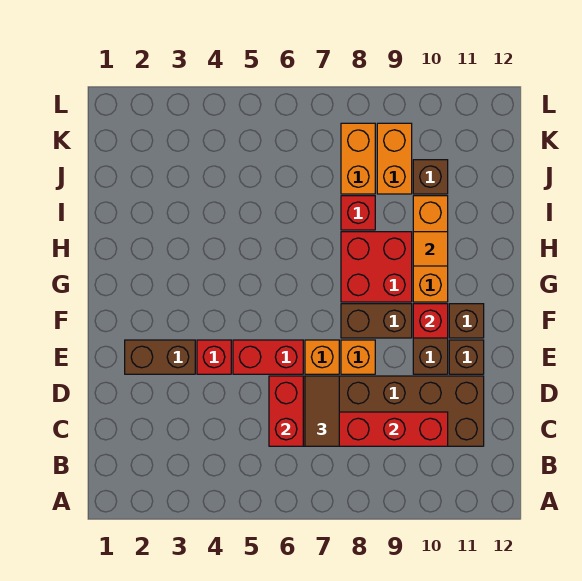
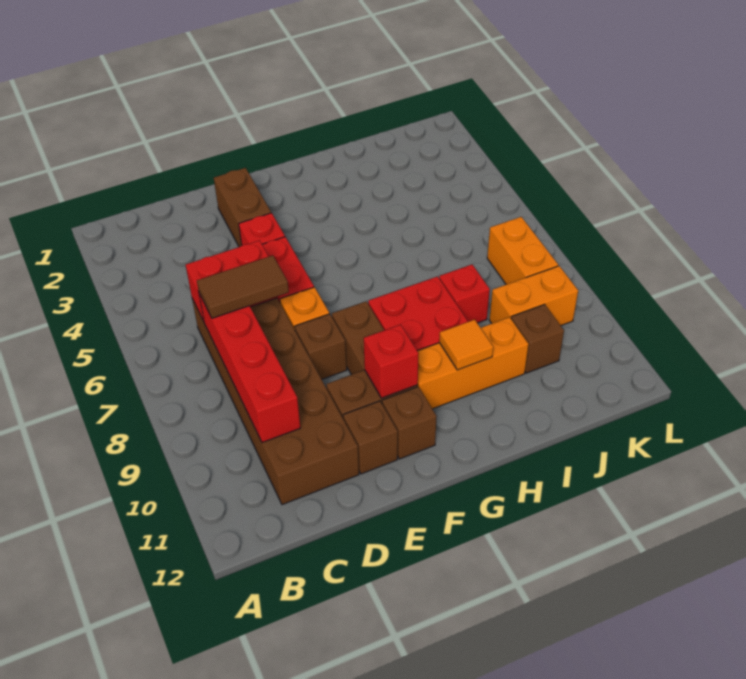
orange 1x1 brick [341,340,375,374] -> brown 1x1 brick [295,314,347,379]
orange 1x2 brick [341,123,375,194] -> orange 1x2 brick turned to [487,217,558,285]

